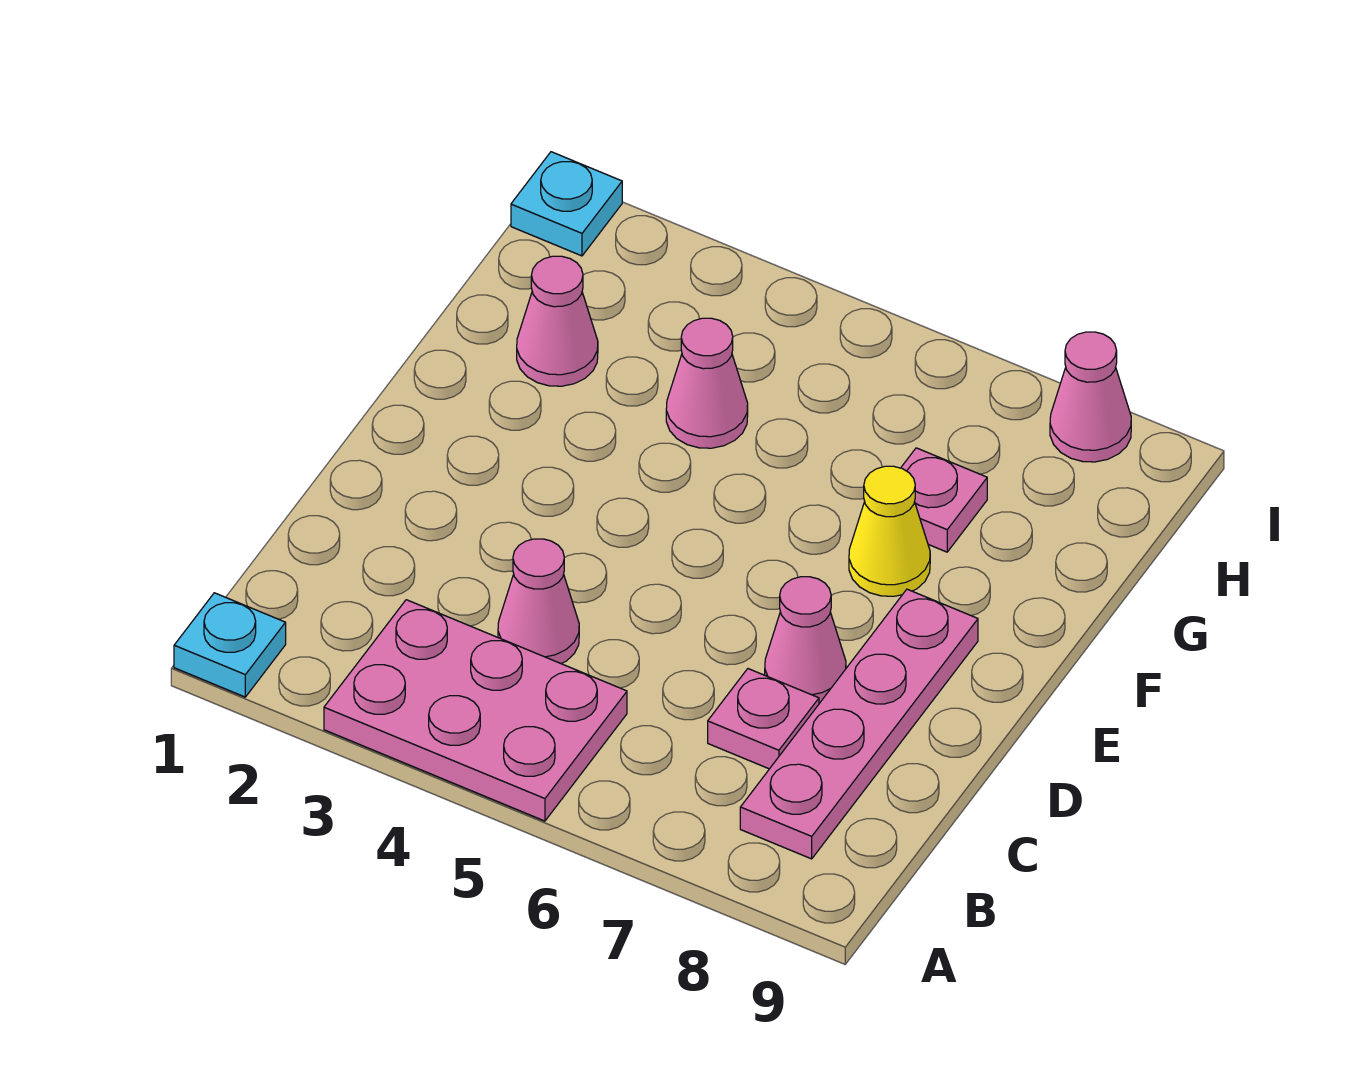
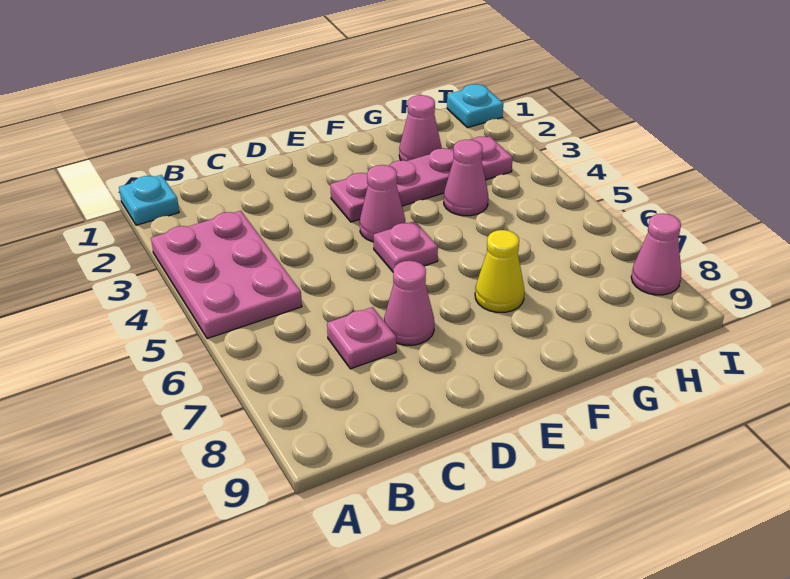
pink 1x4 plate [740,589,978,859] -> pink 1x4 plate moved to [330,136,513,222]
pink 1x1 cone [498,539,579,663] -> pink 1x1 cone moved to [360,165,405,242]
pink 1x1 plate [901,448,987,552] -> pink 1x1 plate moved to [374,221,438,272]

